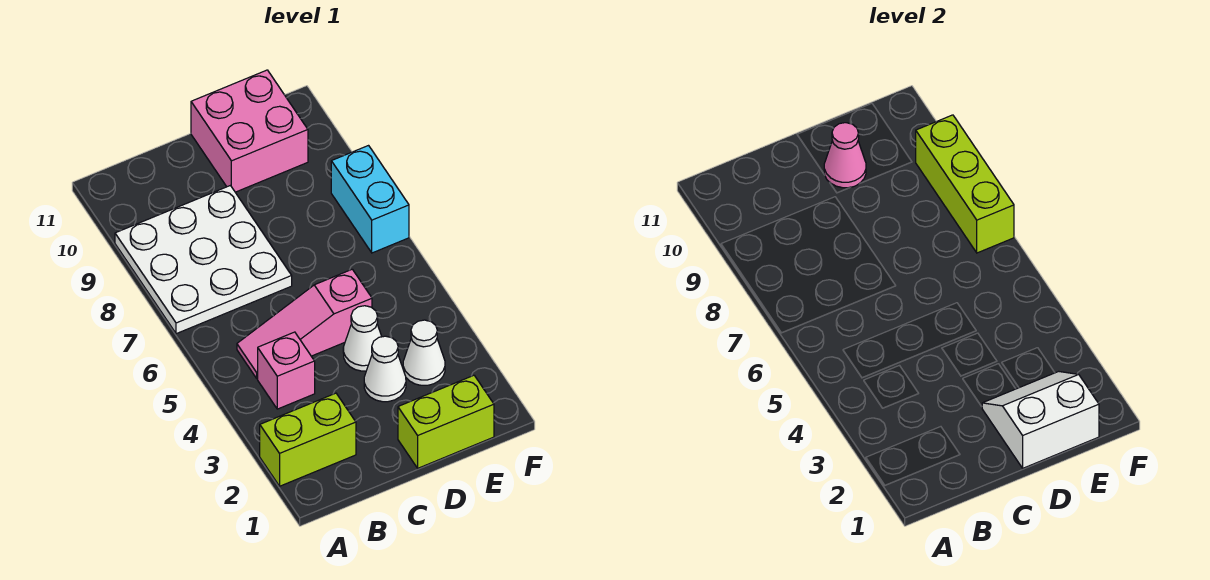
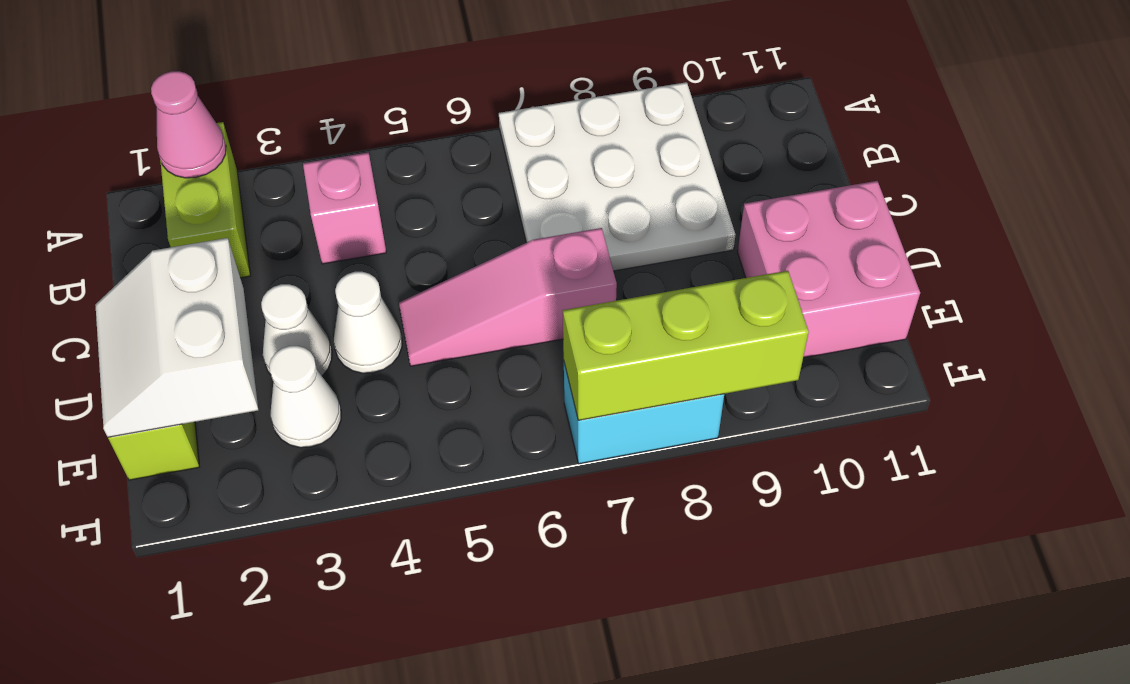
pink 1x3 slope [237,269,372,378] -> pink 1x3 slope turned to [399,228,617,366]
white 2x2 slope [982,371,1099,468] -> white 2x2 slope turned to [95,238,258,437]
pink 1x1 cone [824,123,866,188] -> pink 1x1 cone moved to [151,71,226,178]

